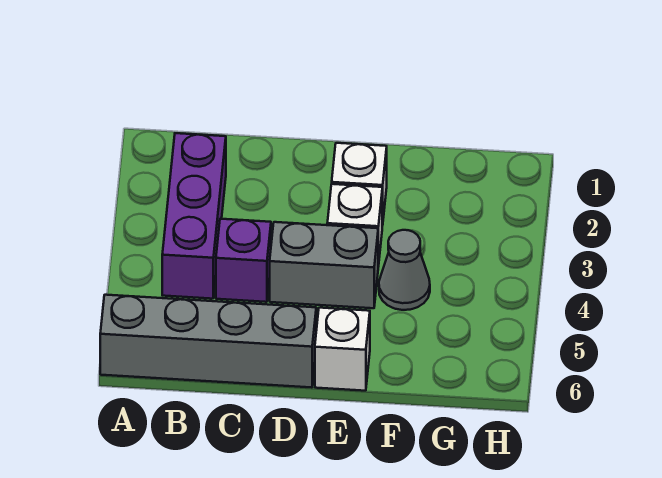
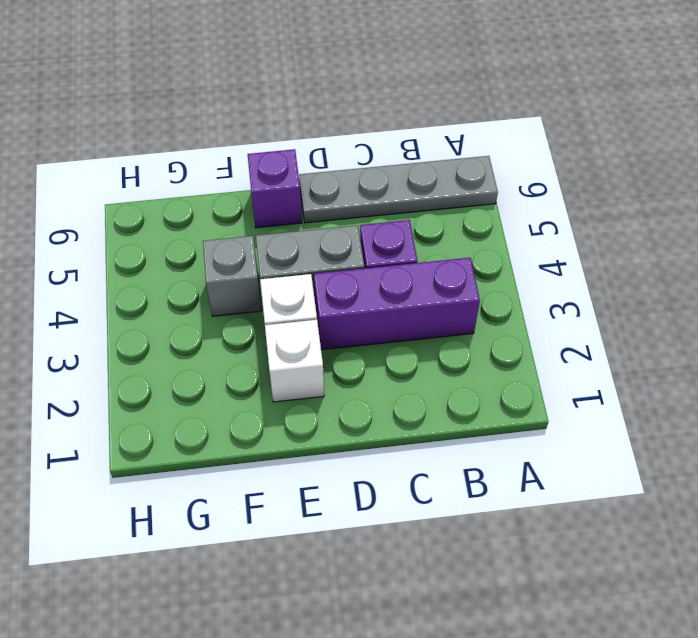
grey 1x4 brick [100,295,316,388] -> grey 1x4 plate [299,156,498,223]
purple 1x3 brick [162,133,226,299] -> purple 1x3 brick turned to [314,258,480,350]
white 1x1 brick [315,308,370,391] -> purple 1x1 brick [248,149,302,228]
grey 1x1 cone [379,230,430,310] -> grey 1x1 brick [203,236,261,316]

